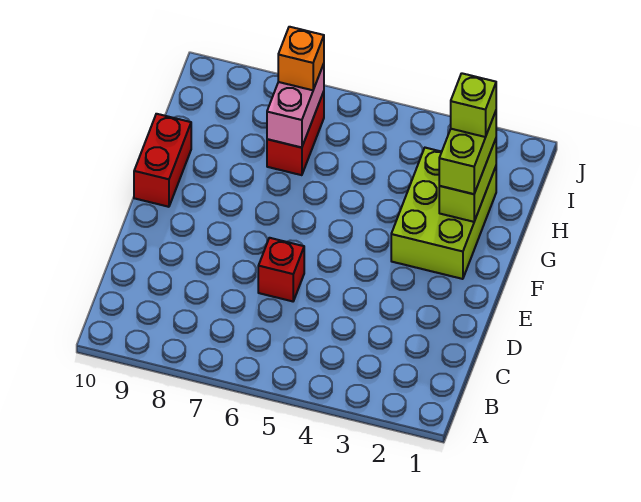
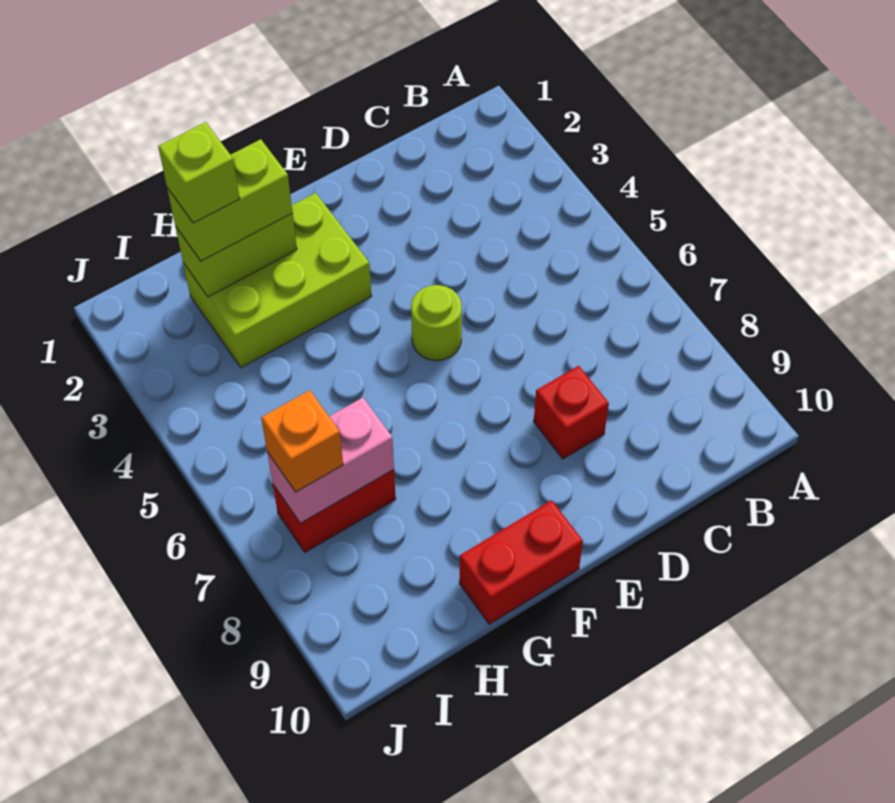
red 1x1 brick [258,238,304,301] -> red 1x1 brick moved to [534,366,609,459]
none -> lime 1x1 round brick [411,285,462,361]

